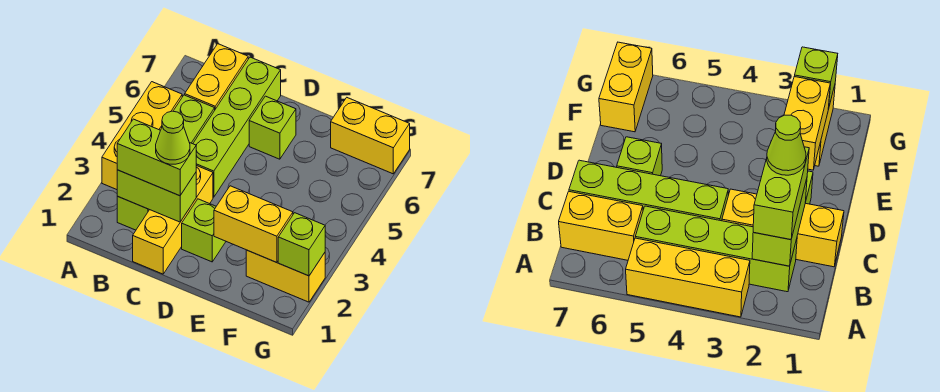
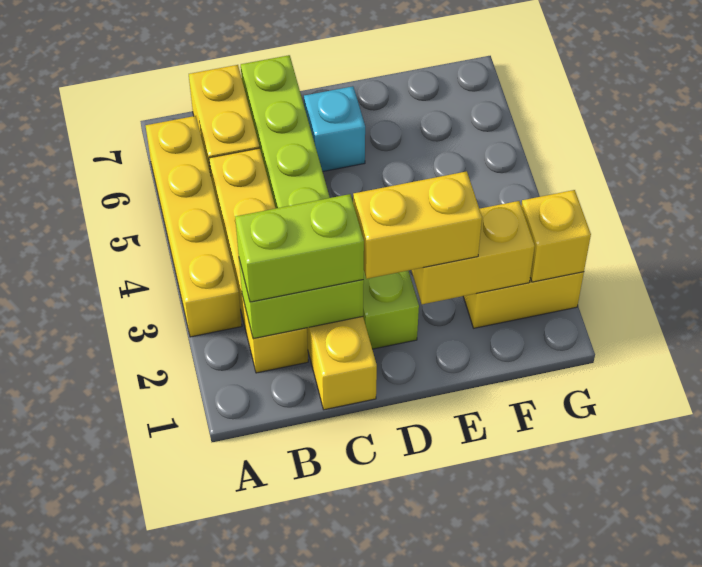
yellow 1x3 brick [102,82,182,190] -> yellow 1x4 brick [146,116,242,337]
lime 1x4 brick [117,95,215,230] -> yellow 1x4 brick [209,148,308,373]
lime 1x1 cone [156,111,190,164] -> none
lime 1x1 brick [249,96,296,159] -> cyan 1x1 brick [304,86,365,172]
yellow 1x2 brick [331,98,410,174] -> yellow 1x2 brick moved to [353,171,482,279]
lime 1x1 brick [278,213,325,276] -> yellow 1x1 brick [521,190,591,282]

